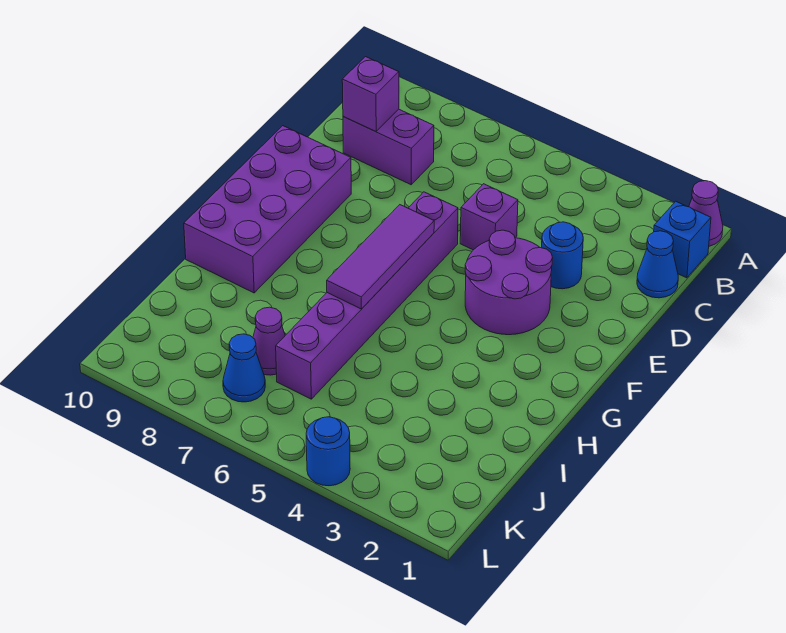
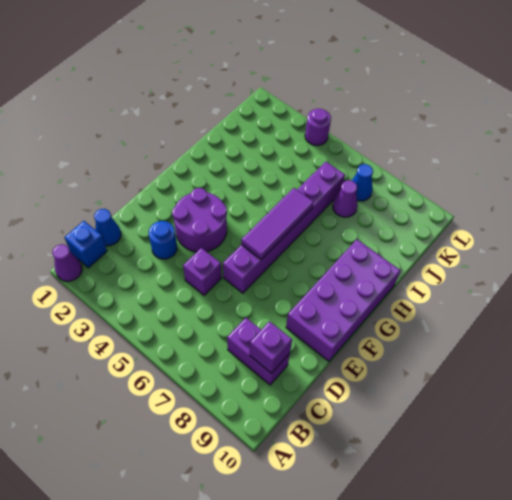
blue 1x1 round brick [306,417,350,486] -> purple 1x1 round brick [305,109,331,145]

